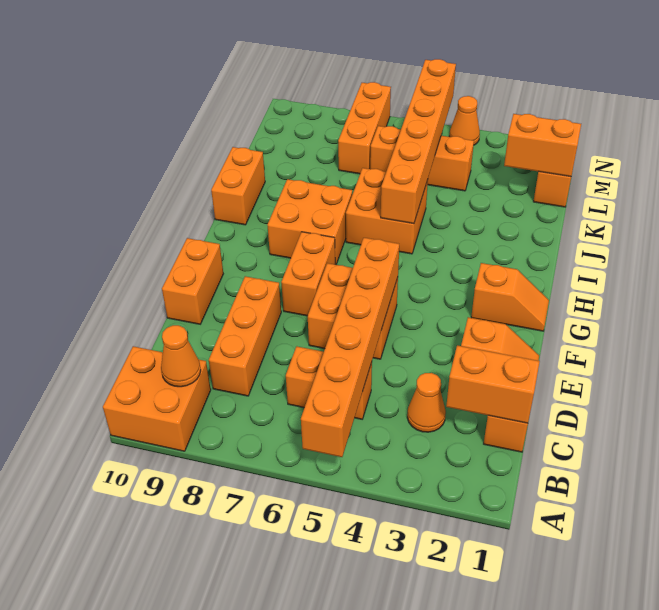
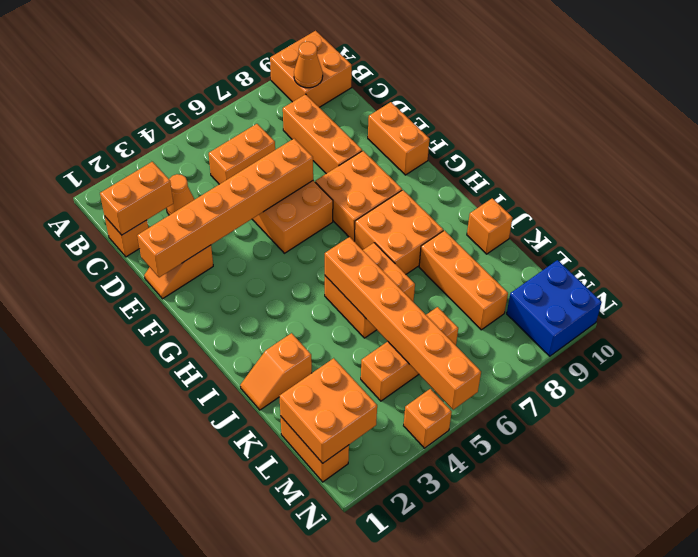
orange 1x6 brick [301,238,399,457] -> orange 1x6 brick turned to [137,139,313,277]
orange 1x2 brick [281,232,335,316] -> orange 2x2 brick [315,151,402,241]
orange 1x2 slope [471,263,549,331] -> orange 1x2 slope moved to [240,333,312,410]
orange 1x2 brick [211,147,265,225] -> orange 1x1 brick [467,198,512,254]
orange 1x2 brick [504,114,581,177] -> orange 2x2 brick [279,358,377,463]
orange 1x3 brick [338,82,391,174] -> orange 1x3 brick moved to [419,230,508,330]
none -> blue 2x2 brick [507,260,602,356]
orange 1x1 cone [449,96,480,145] -> orange 1x1 brick [404,389,452,448]

